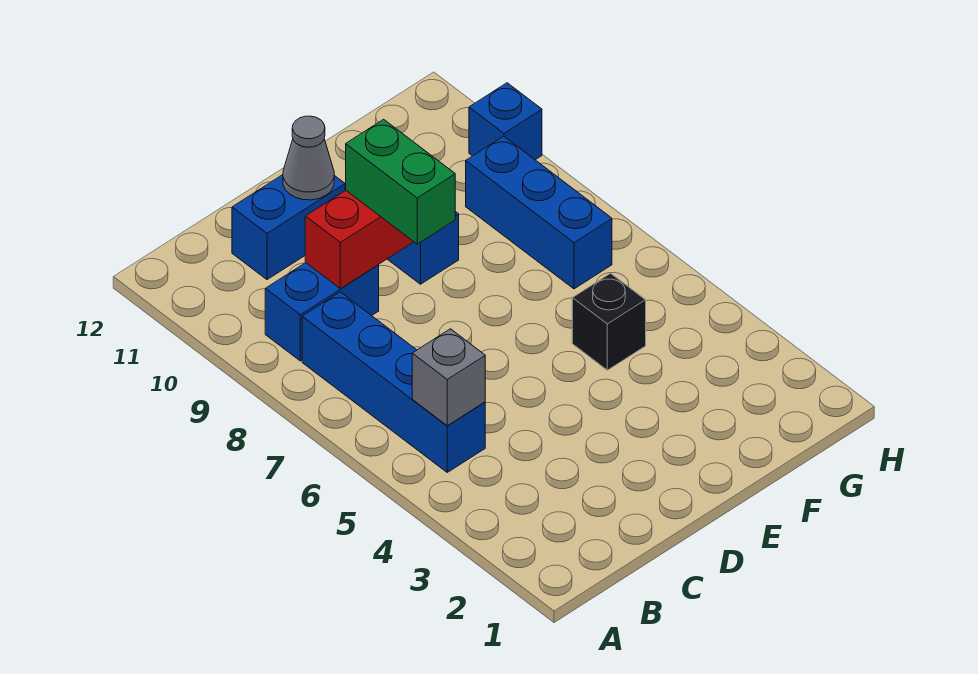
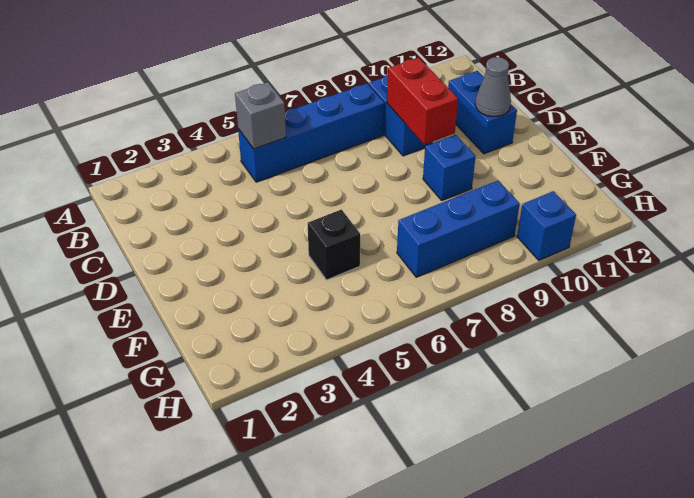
green 1x2 brick [345,119,455,244] -> none

